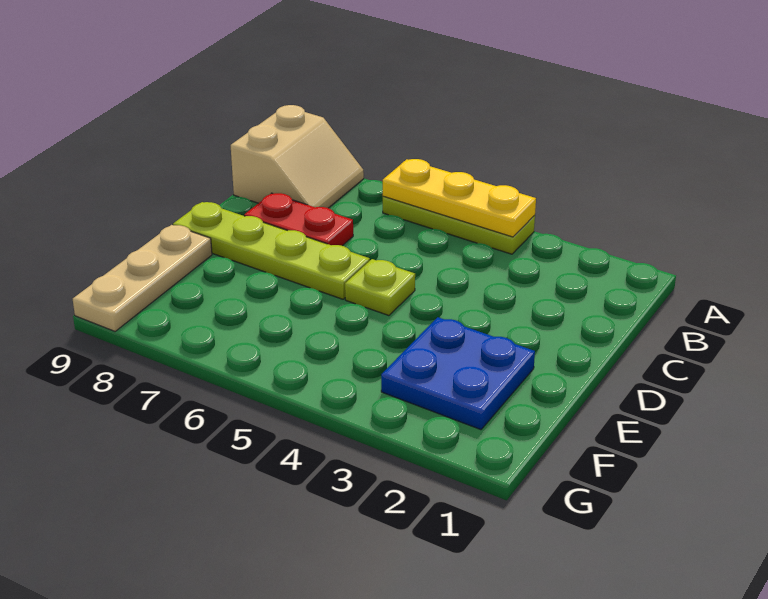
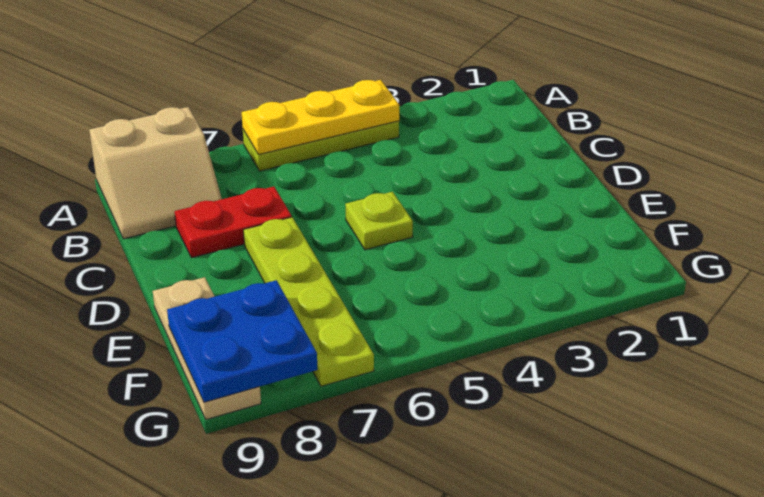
tan 2x2 slope [231,105,364,208] -> tan 2x2 slope turned to [89,107,222,239]
lime 1x4 plate [173,202,370,299] -> lime 1x4 plate turned to [243,217,374,386]
blue 2x2 plate [381,317,535,430] -> blue 2x2 plate moved to [167,280,318,402]

